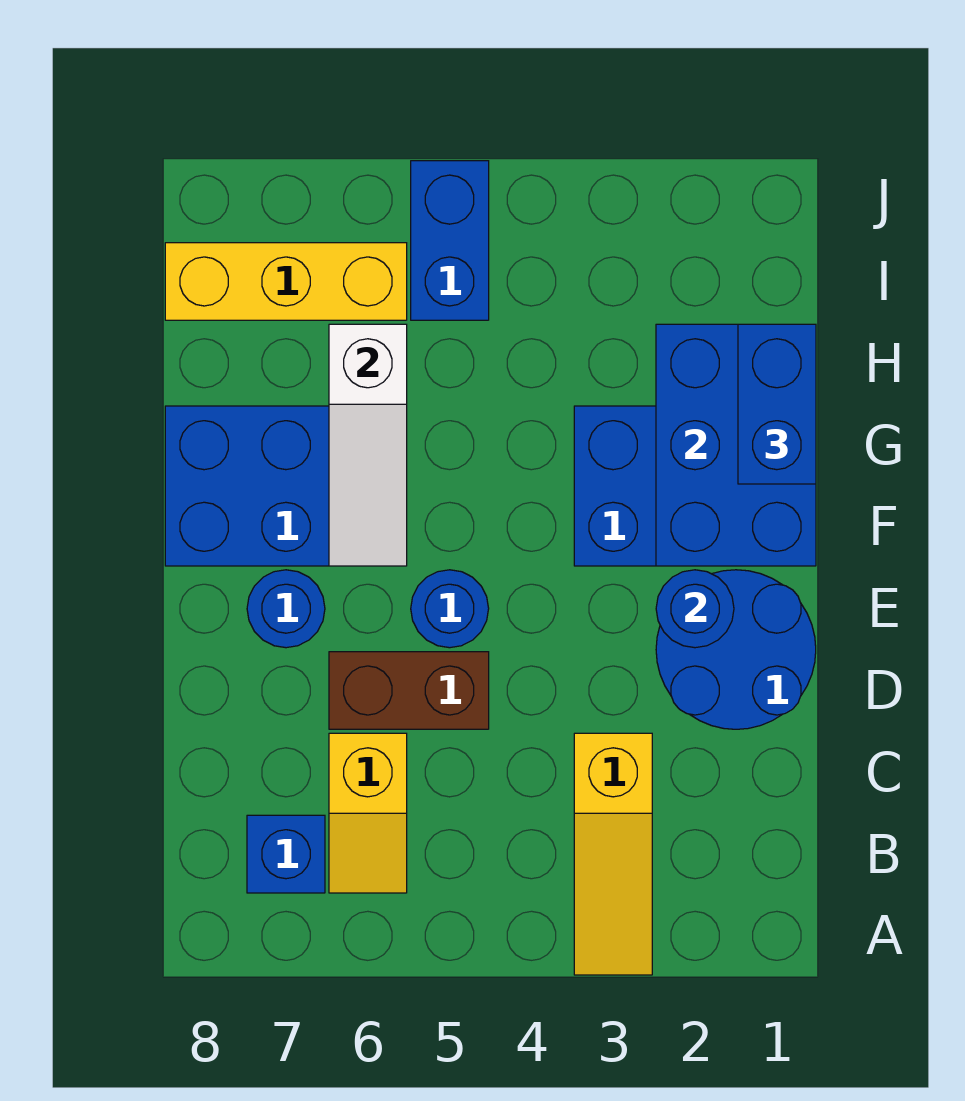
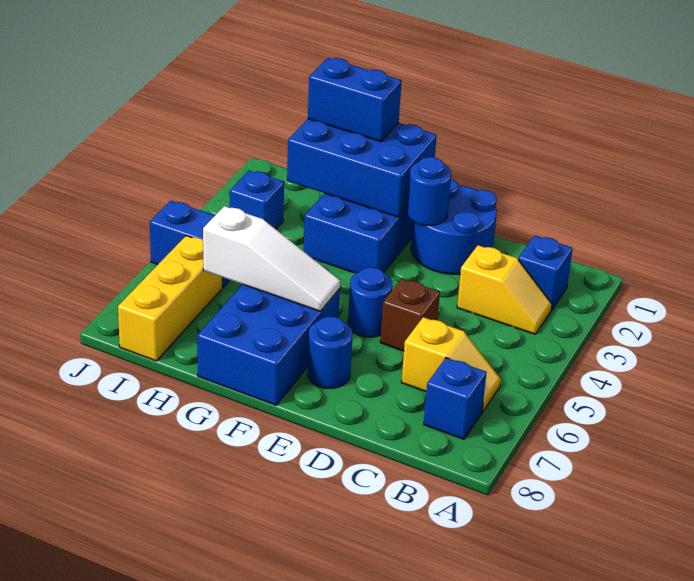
yellow 1x3 slope [574,733,652,975] -> yellow 1x2 slope [457,245,552,334]
none -> blue 1x1 brick [518,235,573,310]
brown 1x2 brick [329,652,489,729] -> brown 1x1 brick [380,279,440,351]
none -> blue 1x1 brick [230,170,284,229]

